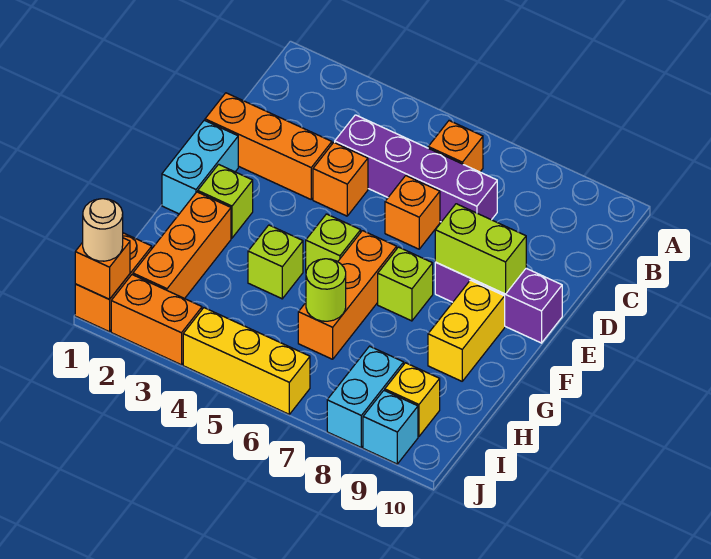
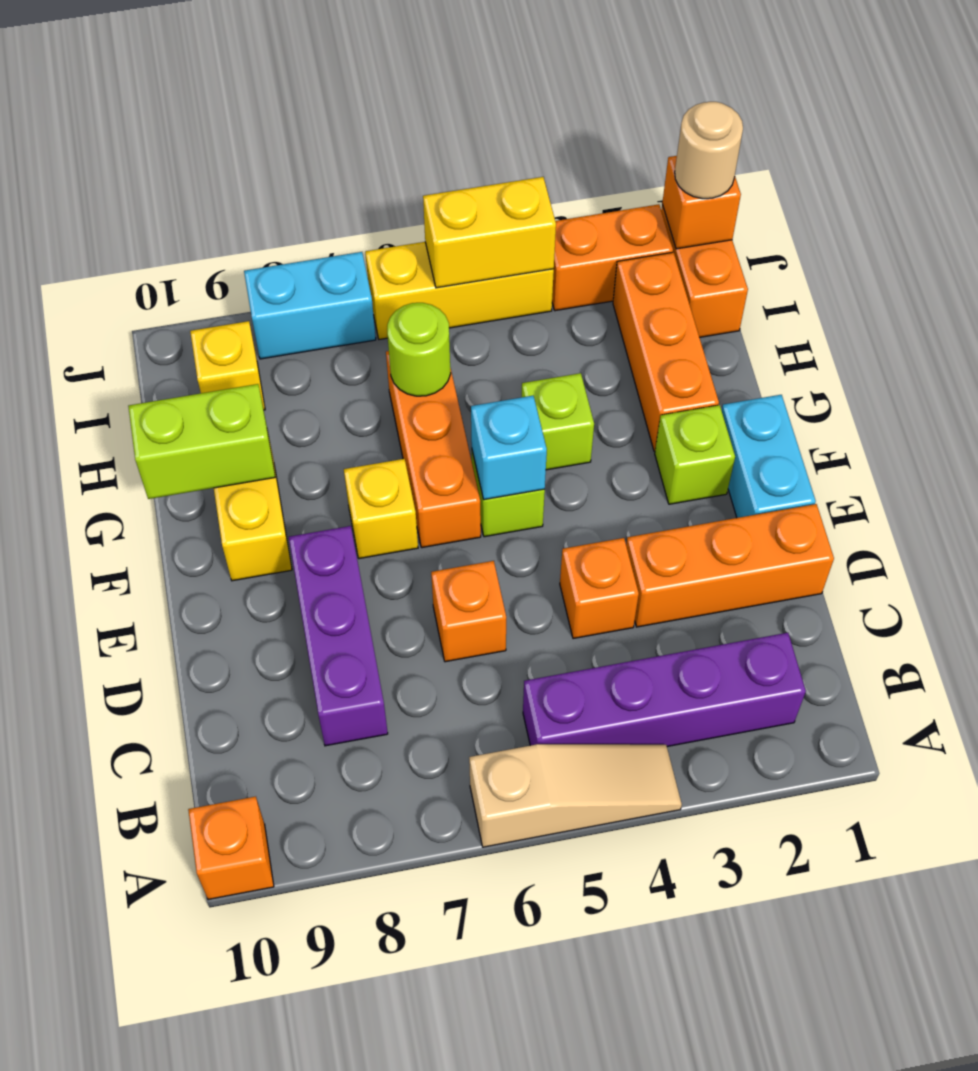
none -> tan 1x3 slope [469,744,682,847]
orange 1x1 brick [428,121,483,172] -> orange 1x1 brick moved to [188,797,274,900]
purple 1x4 brick [335,115,497,222] -> purple 1x4 brick moved to [523,633,806,747]
purple 1x3 brick [435,262,562,343] -> purple 1x3 brick turned to [289,526,388,746]
lime 1x2 brick [435,204,526,294] -> lime 1x2 brick moved to [128,384,275,499]
lime 1x1 brick [378,247,433,321] -> yellow 1x1 brick [344,459,418,559]
cyan 1x2 brick [327,346,404,447] -> cyan 1x2 brick turned to [244,252,376,359]
none -> yellow 1x2 brick [423,177,556,288]
cyan 1x1 brick [363,390,418,464] -> cyan 1x1 brick moved to [471,396,547,500]

